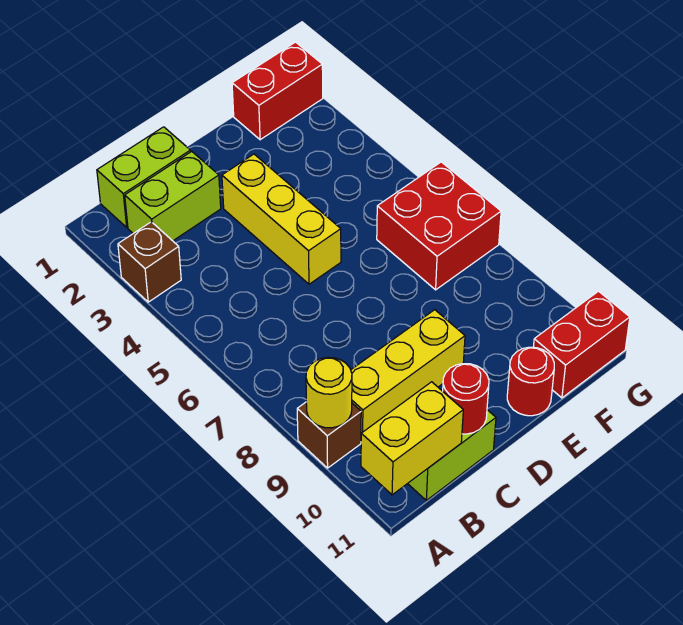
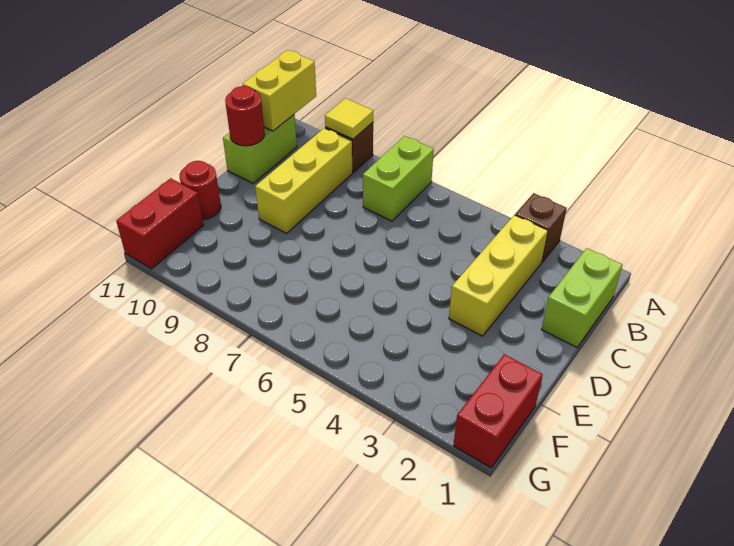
yellow 1x1 round brick [306,357,352,428] -> yellow 1x1 tile [325,98,373,139]
lime 1x2 brick [125,151,221,241] -> lime 1x2 brick moved to [363,136,434,221]
yellow 1x3 brick [222,154,341,284] -> yellow 1x3 brick turned to [449,215,548,336]
red 2x2 brick [377,162,501,290] -> none

